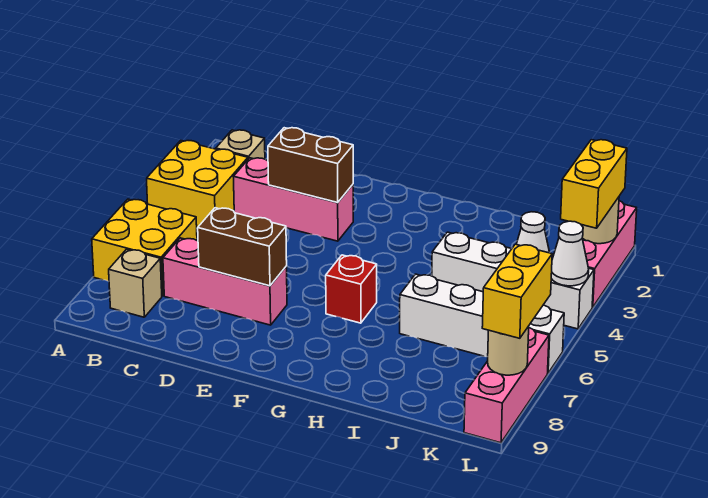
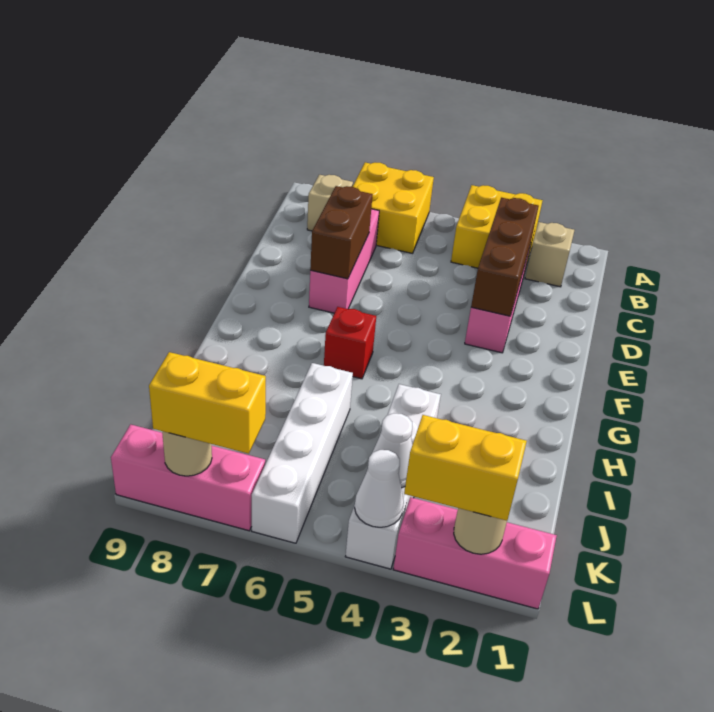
brown 1x2 brick [268,128,353,202] -> brown 1x3 brick [471,198,539,316]

